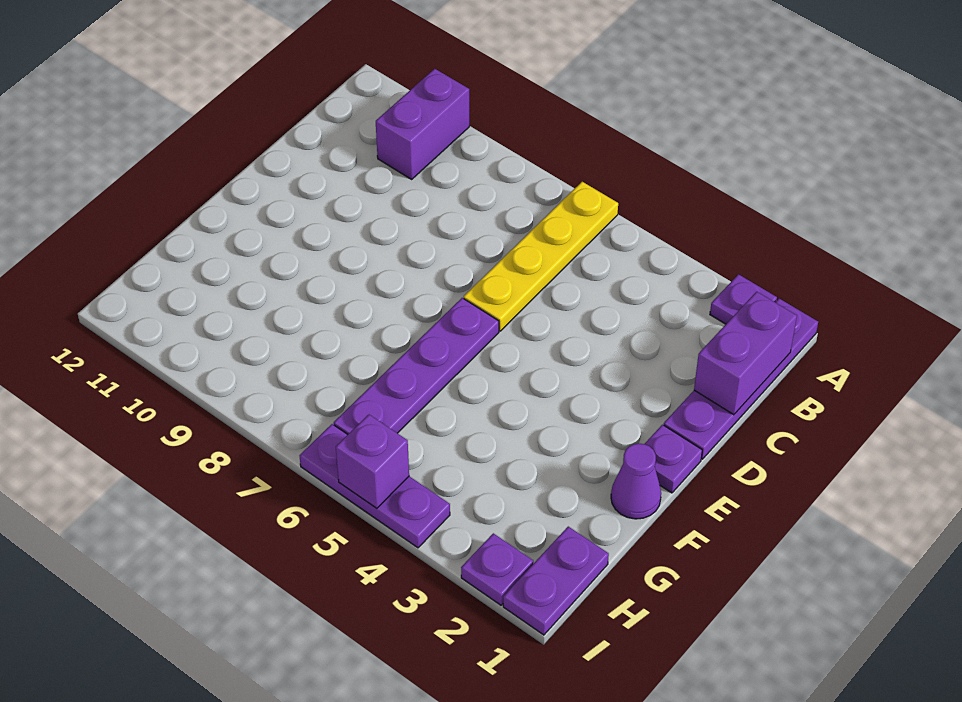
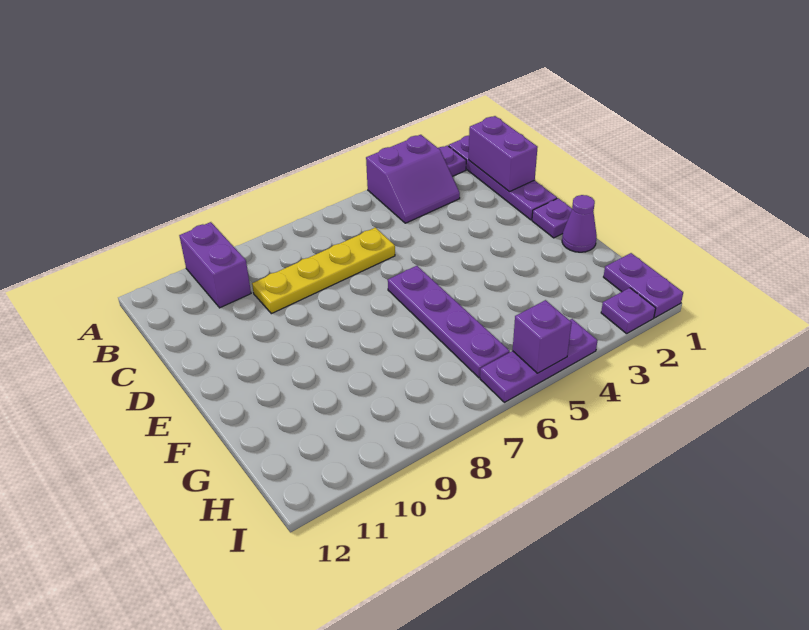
none -> purple 2x2 slope [366,135,460,223]
yellow 1x4 plate [464,182,618,331] -> yellow 1x4 plate turned to [252,227,395,314]

